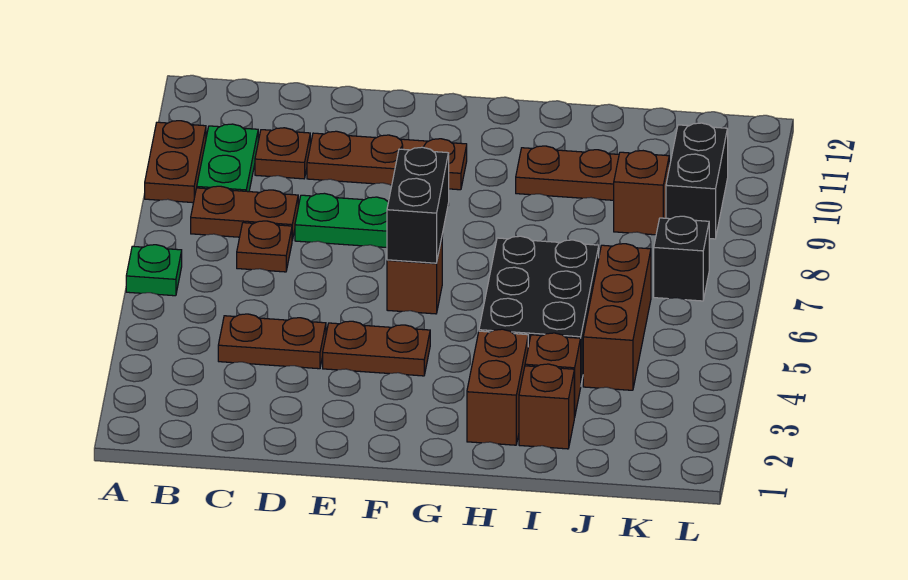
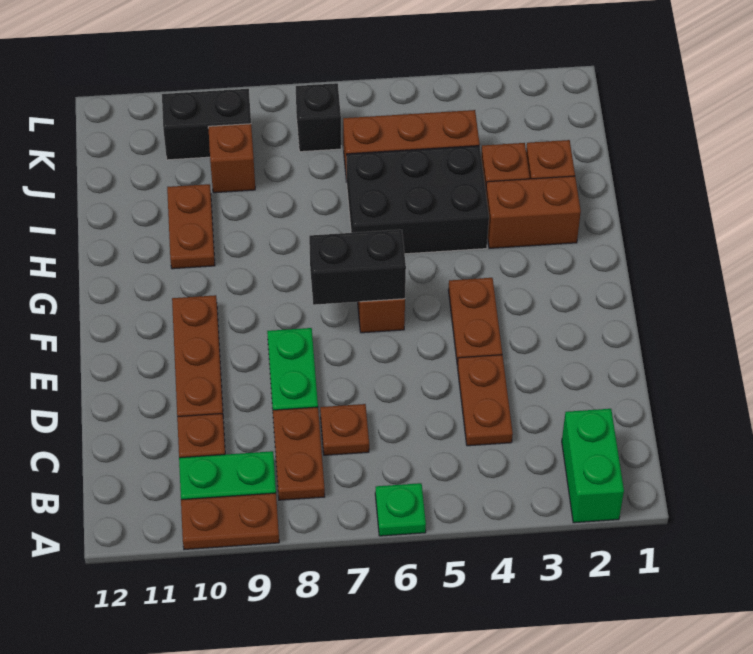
none -> green 1x2 brick [562,409,624,523]

